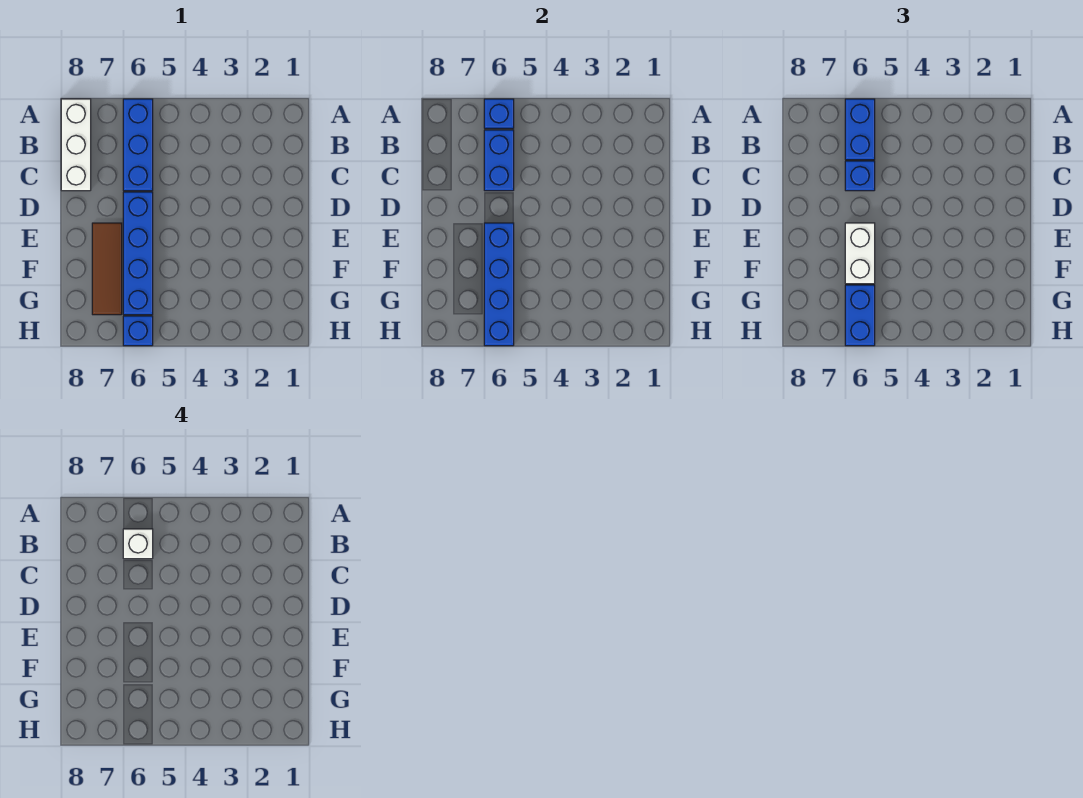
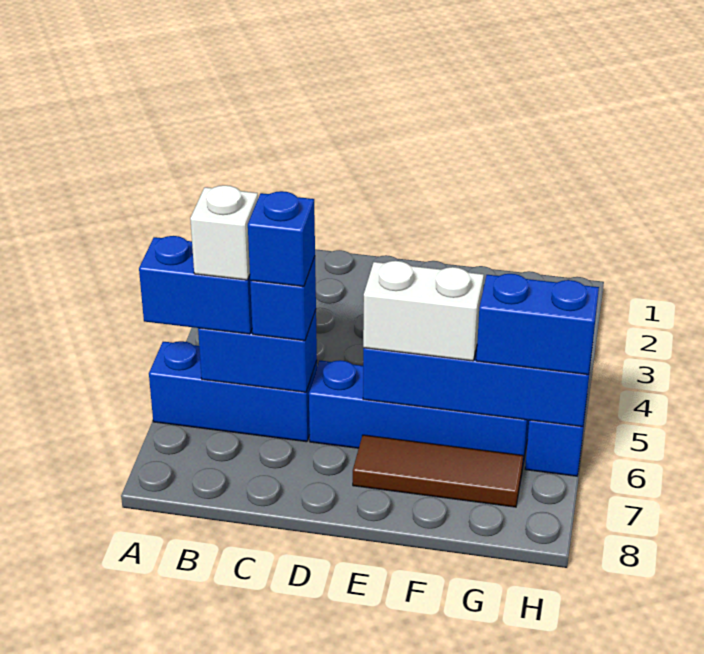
blue 1x1 brick [484,99,514,128] -> blue 1x1 brick moved to [248,191,315,287]
white 1x3 brick [61,99,91,191] -> none

